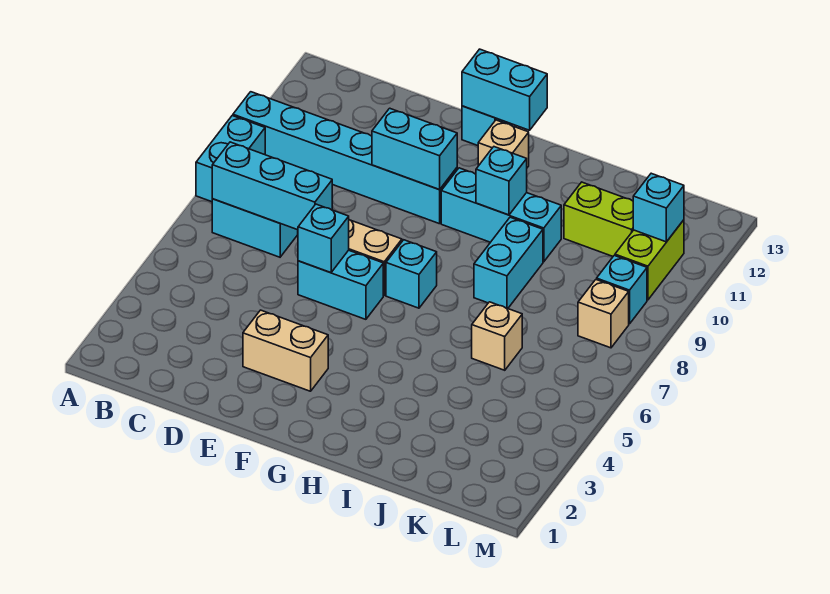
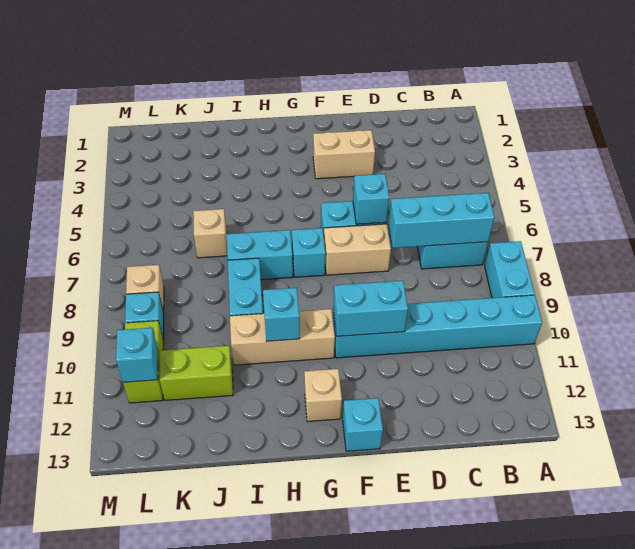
cyan 1x2 brick [462,49,547,130] -> cyan 1x2 brick moved to [227,230,293,280]
cyan 1x3 brick [441,168,561,262] -> tan 1x3 brick [230,309,335,365]

